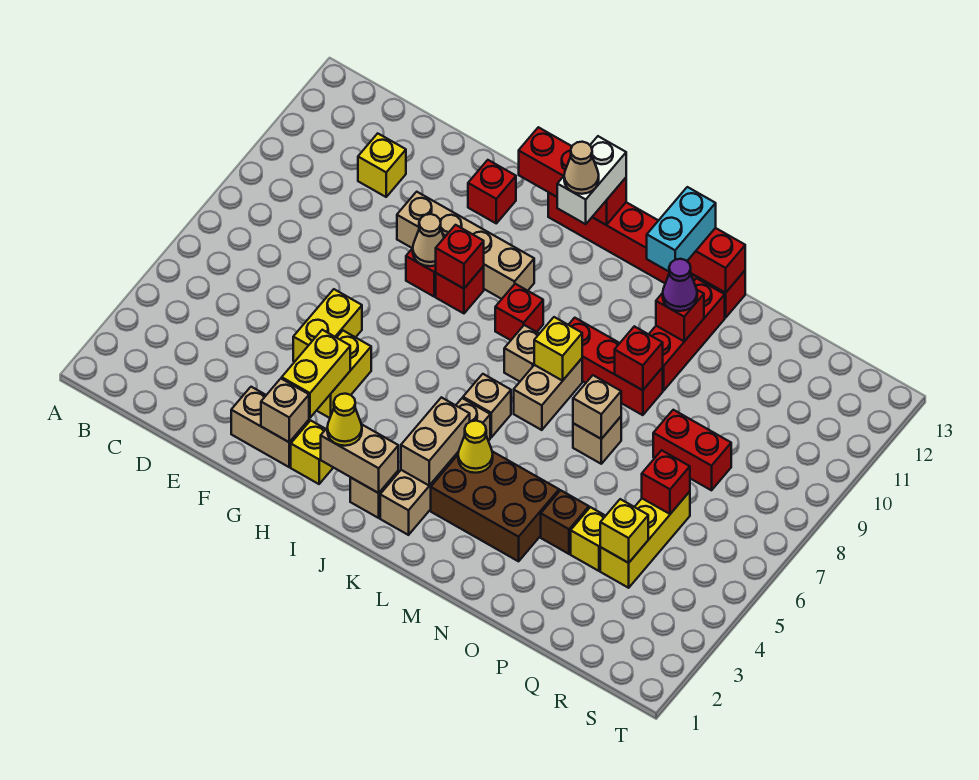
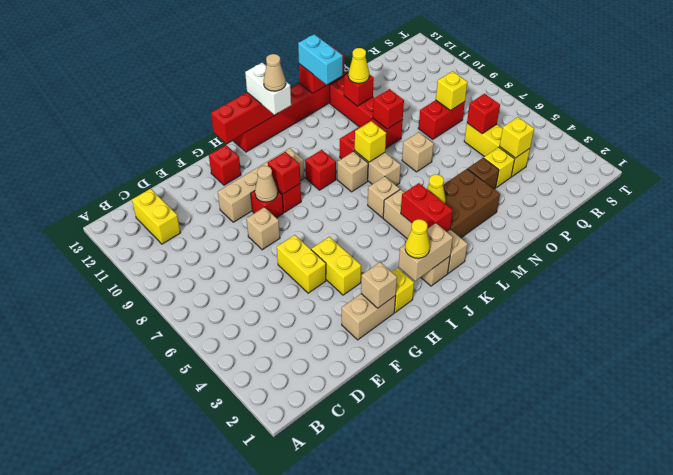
yellow 1x1 brick [358,133,406,197] -> yellow 1x1 brick moved to [436,71,468,111]
yellow 1x2 brick [282,330,350,418] -> yellow 1x2 brick moved to [132,189,180,244]
tan 1x2 brick [401,397,470,485] -> red 1x2 brick [401,183,453,232]
tan 1x1 brick [573,375,621,439] -> tan 1x1 brick moved to [246,207,280,250]
purple 1x1 cone [663,259,697,311] -> yellow 1x1 cone [348,48,369,83]

